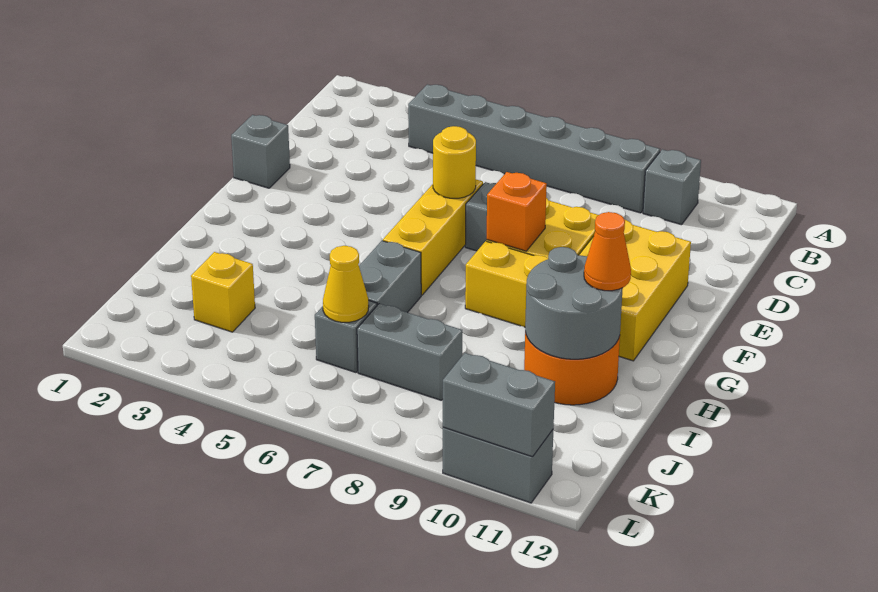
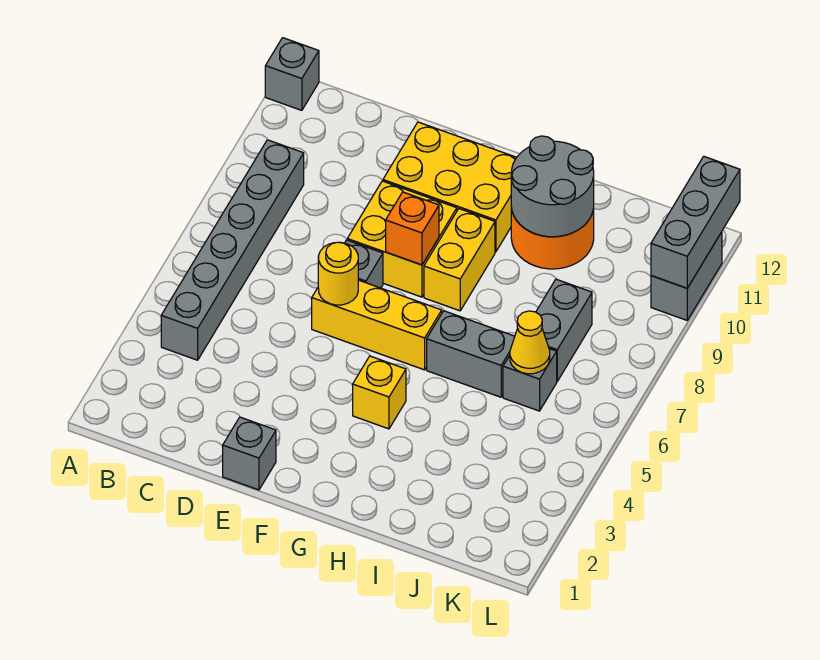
grey 1x1 brick [643,149,701,225] -> grey 1x1 brick moved to [265,38,319,110]
orange 1x1 cone [584,212,631,291] -> none
yellow 1x1 brick [191,252,255,332] -> yellow 1x1 brick moved to [353,356,406,429]
grey 1x2 brick [443,353,555,457] -> grey 1x3 brick [651,156,740,288]

